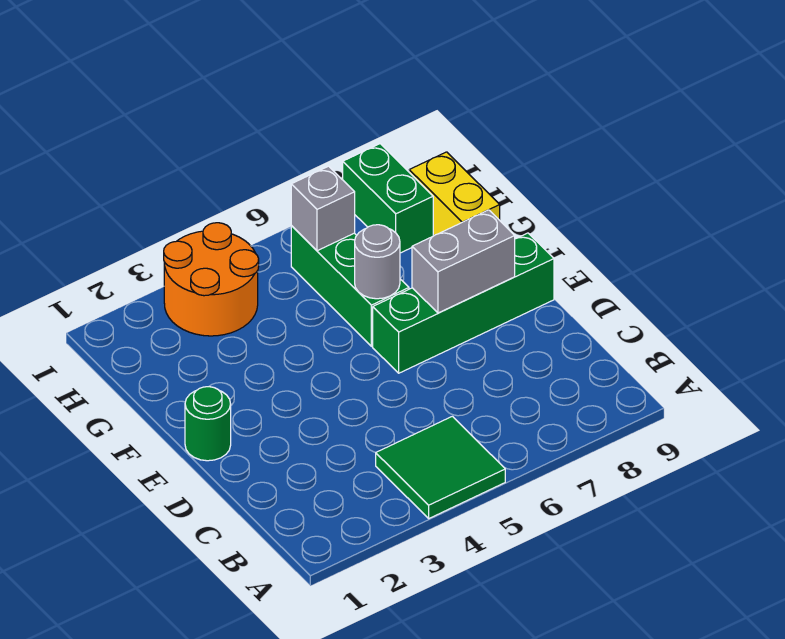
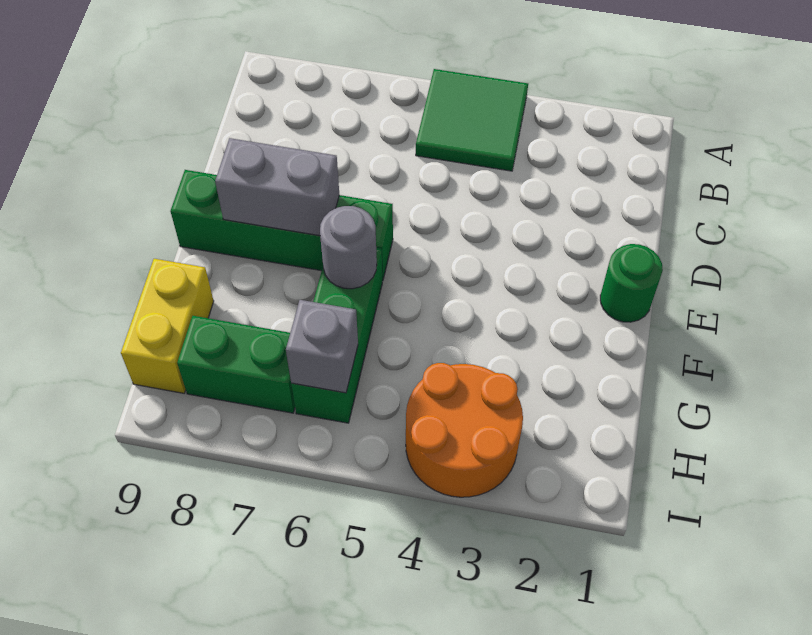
green 1x2 brick [343,144,433,253] -> green 1x2 brick turned to [177,316,295,413]

